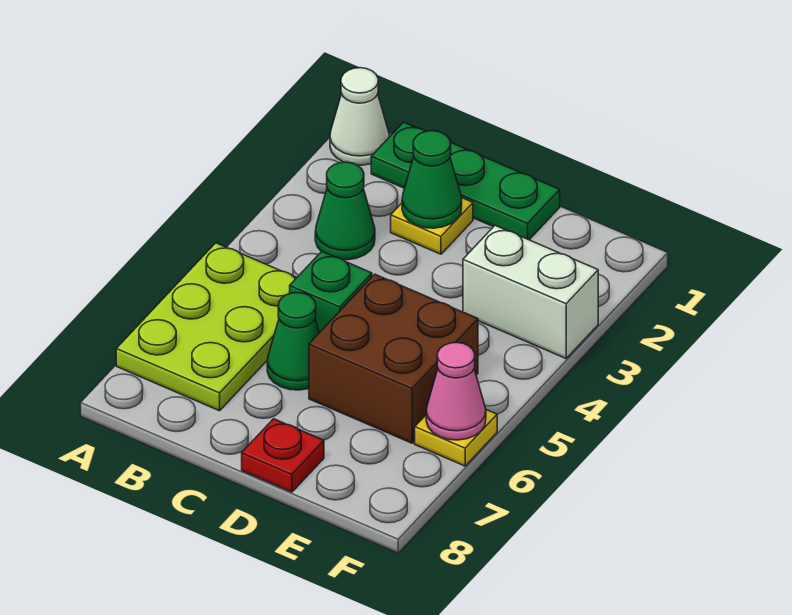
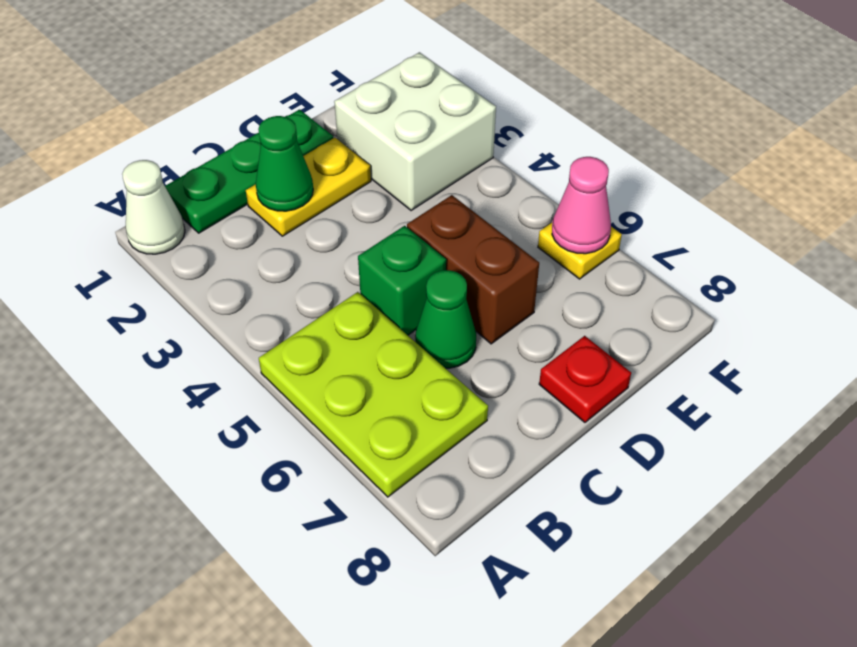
green 1x1 cone [315,162,375,260] -> none
yellow 1x1 plate [391,198,473,254] -> yellow 1x2 plate [246,138,371,236]
brown 2x2 brick [309,274,478,443] -> brown 1x2 brick [407,195,539,344]
white 1x2 brick [463,225,598,358] -> white 2x2 brick [334,52,496,211]

